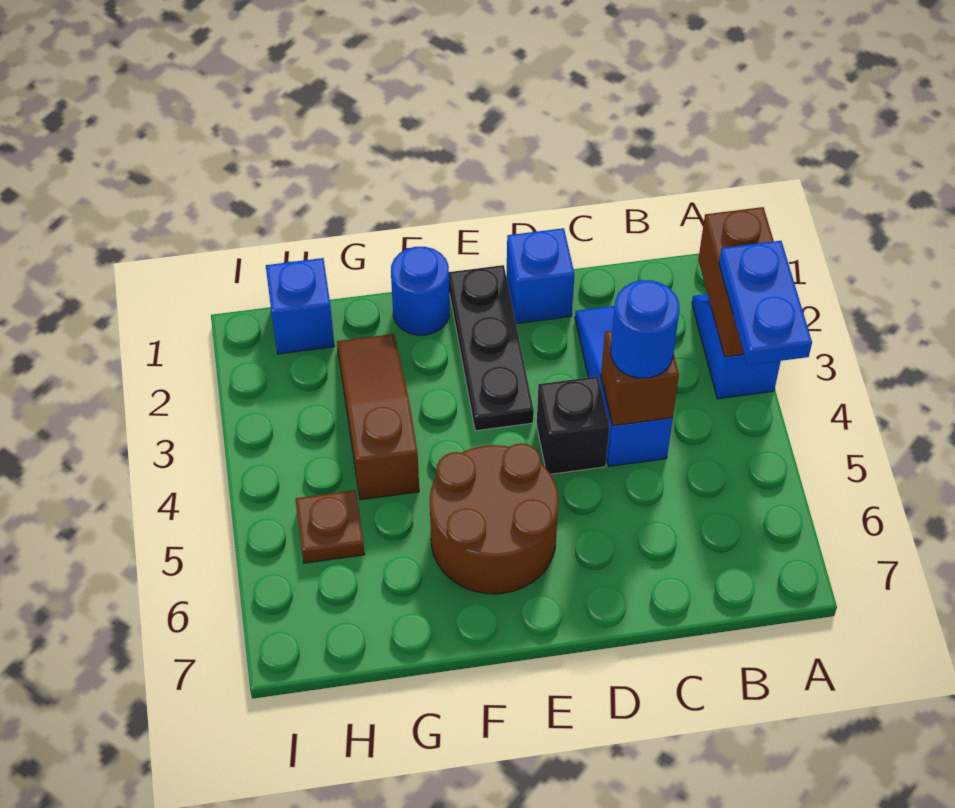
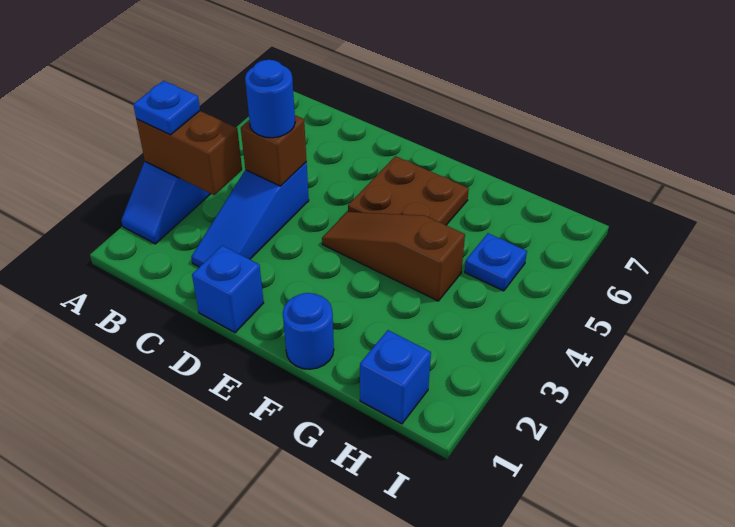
brown 1x2 brick [698,207,774,357] -> brown 1x2 brick turned to [136,111,242,195]
blue 1x2 plate [719,241,812,365] -> blue 1x1 plate [133,81,200,135]
black 1x1 brick [537,376,609,474] -> none
black 1x3 plate [449,265,534,431] -> none
brown 2x2 round brick [430,444,559,594] -> brown 2x2 plate [348,156,469,225]
brown 1x3 slope [337,334,419,500] -> brown 1x3 slope turned to [322,212,465,301]
brown 1x1 plate [295,490,365,563] -> blue 1x1 plate [465,233,527,291]

